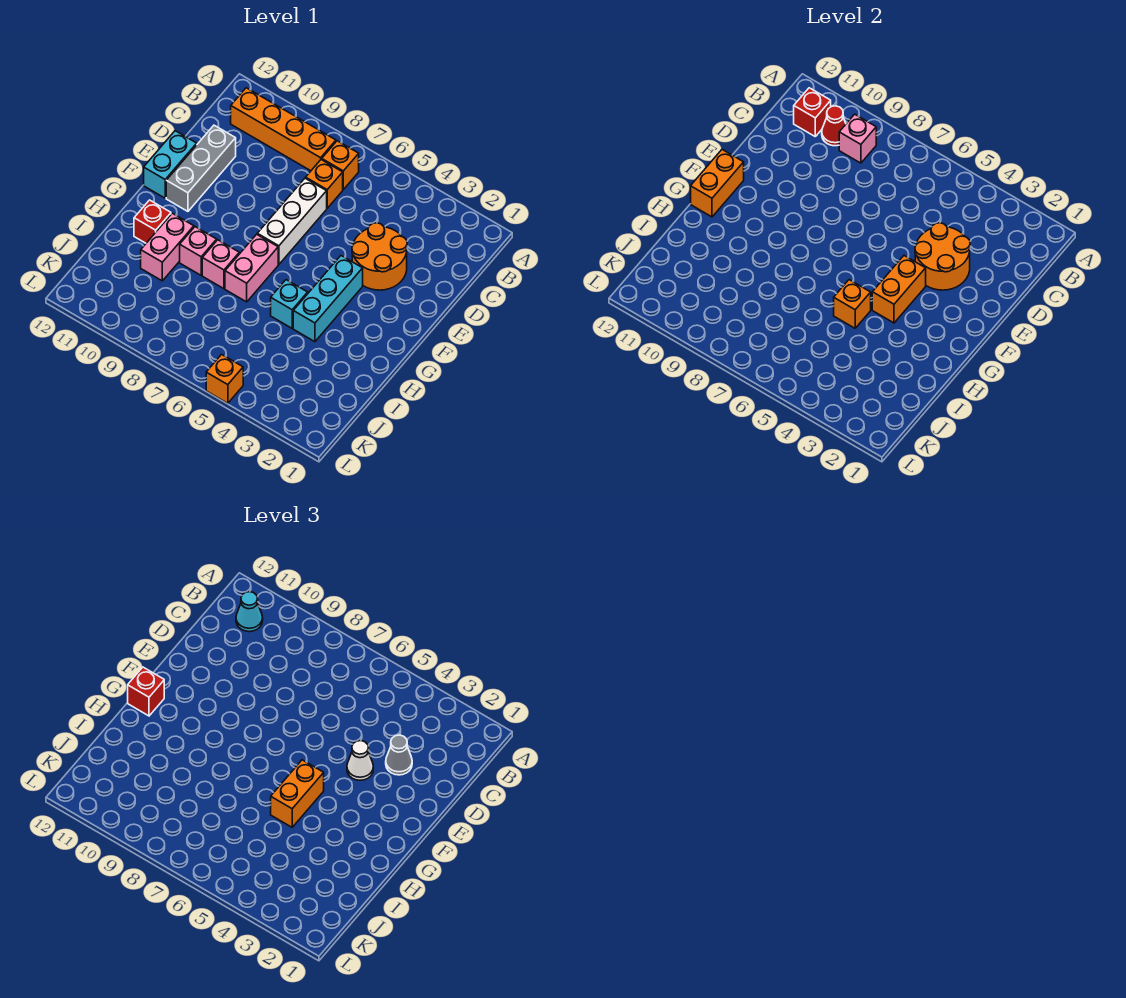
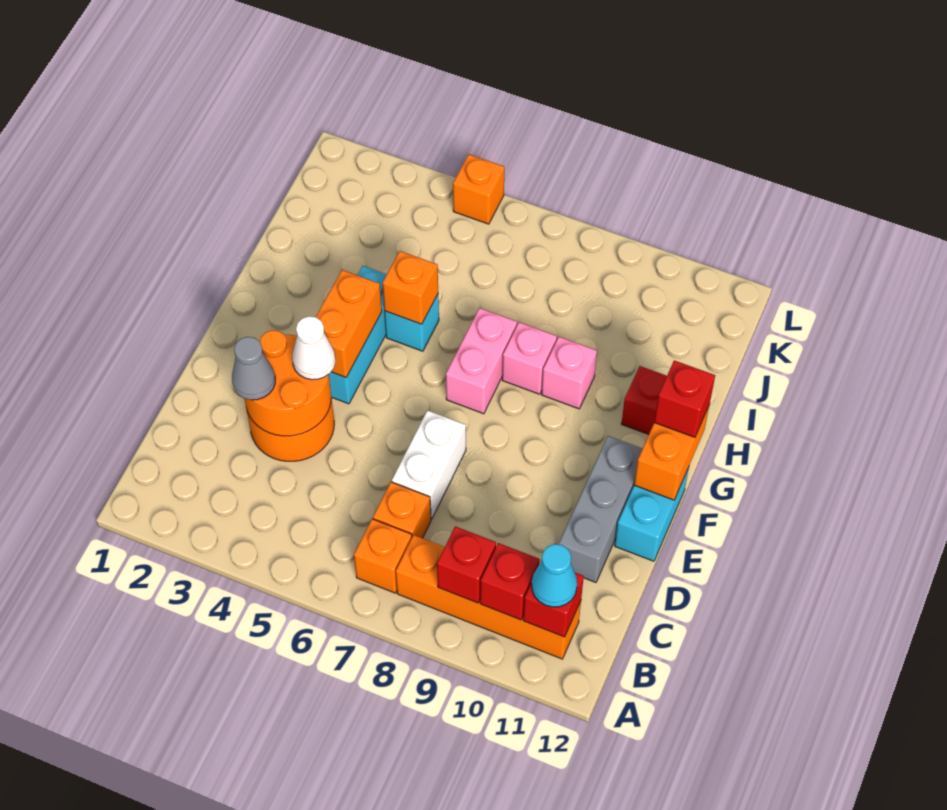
pink 1x1 brick [839,114,876,163] -> red 1x1 brick [437,526,496,603]
red 1x1 cone [822,106,846,146] -> red 1x1 brick [480,543,540,620]
white 1x3 brick [257,178,327,264] -> white 1x2 brick [392,410,466,519]
orange 1x2 brick [271,760,324,827] -> none
pink 1x2 brick [141,213,194,281] -> none

